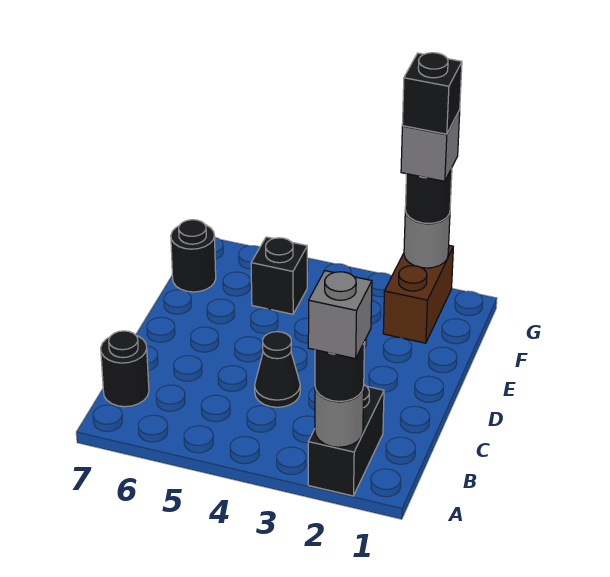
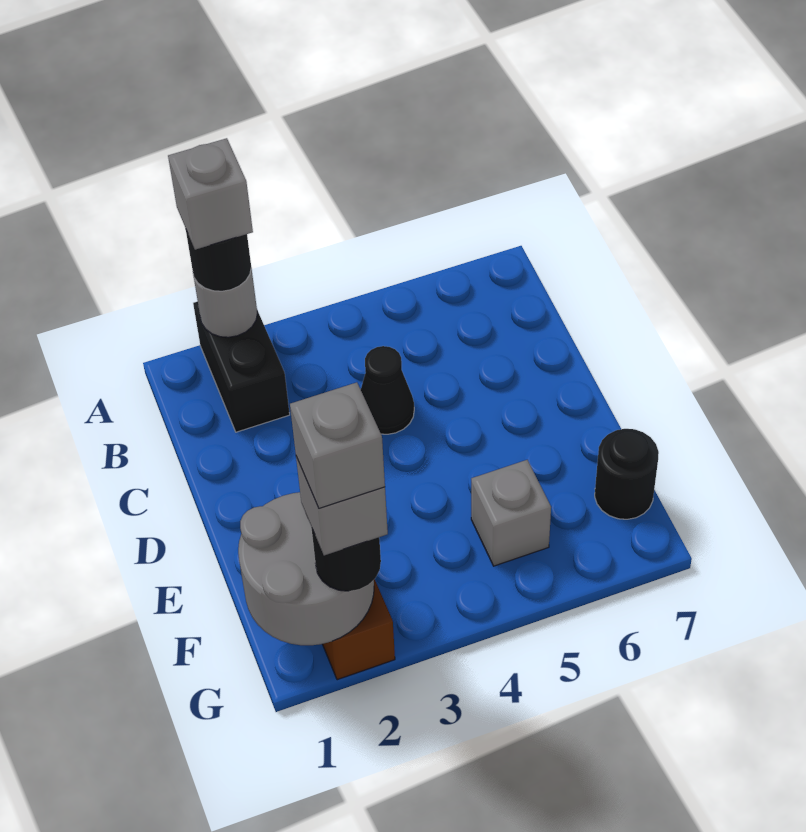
black 1x1 round brick [101,331,149,407] -> none
black 1x1 brick [251,237,307,314] -> grey 1x1 brick [471,460,551,566]
grey 1x1 round brick [404,211,450,268] -> grey 2x2 round brick [238,492,374,645]
black 1x1 brick [402,53,462,134] -> grey 1x1 brick [290,382,385,508]

